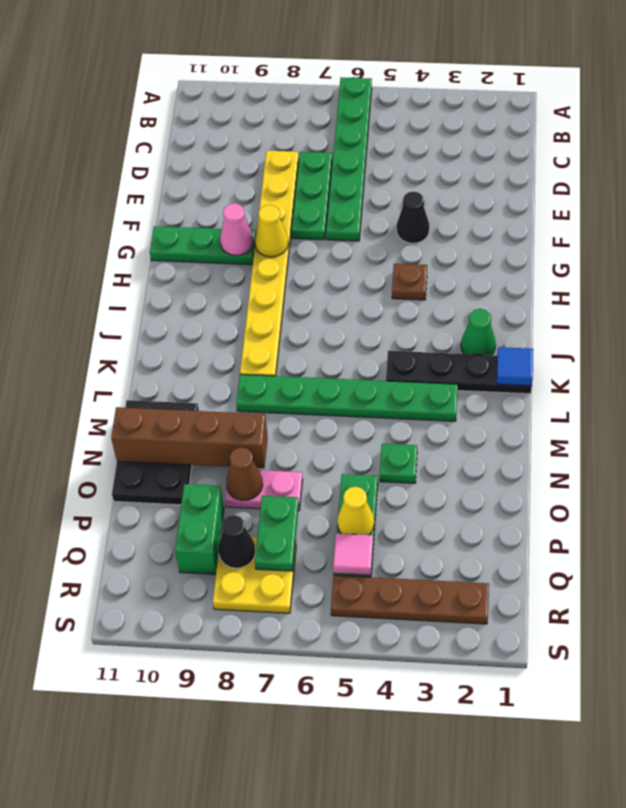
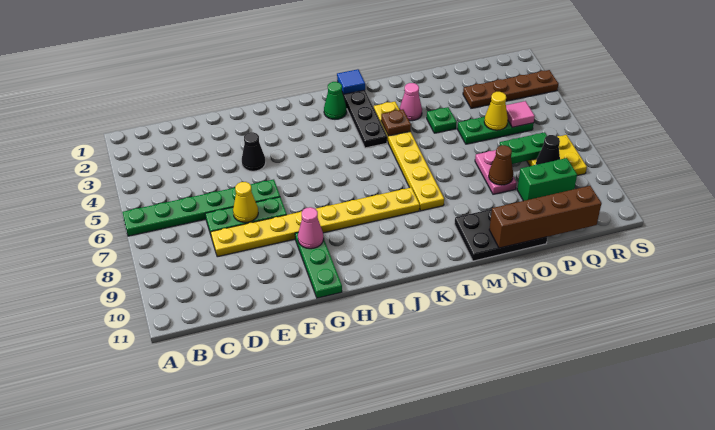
yellow 1x1 cone [255,205,288,257] -> yellow 1x1 cone moved to [233,182,258,222]
brown 1x1 plate [392,264,427,300] -> brown 1x1 plate moved to [381,109,411,136]
green 1x6 plate [236,374,458,421] -> yellow 1x6 plate [374,102,444,211]
none -> pink 1x1 cone [400,83,422,121]
brown 1x4 brick [111,407,268,468] -> brown 1x4 brick turned to [489,186,601,248]
brown 1x4 plate [331,575,489,624] -> brown 1x4 plate turned to [463,70,558,108]

